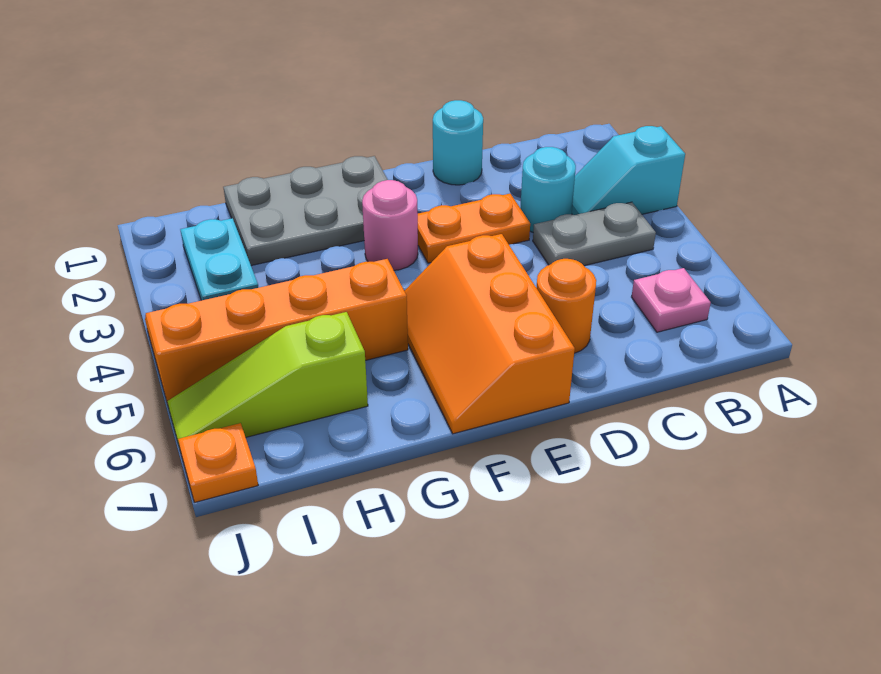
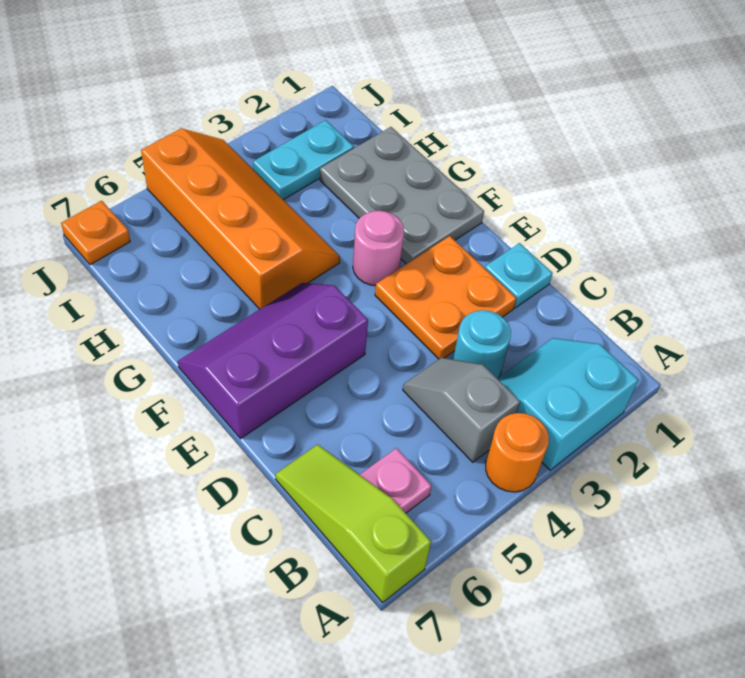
cyan 1x2 slope [572,126,685,215] -> cyan 2x2 slope [497,338,638,470]
grey 1x2 plate [533,202,656,266] -> grey 1x2 slope [403,358,520,462]
cyan 1x1 round brick [433,100,483,185] -> cyan 1x1 plate [485,243,553,308]
orange 1x2 plate [418,194,530,263] -> orange 2x2 plate [375,236,516,359]
orange 1x1 round brick [536,259,596,353] -> orange 1x1 round brick moved to [486,413,549,492]
orange 2x3 slope [405,234,575,434] -> purple 2x3 slope [178,283,368,439]
lime 1x3 slope [167,312,368,448] -> lime 1x3 slope moved to [276,444,431,603]

